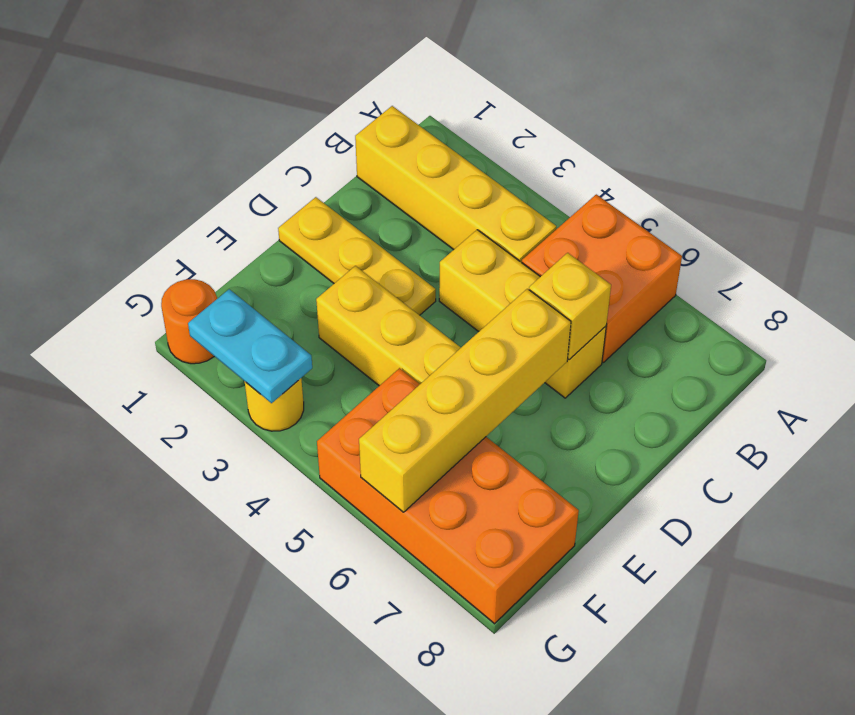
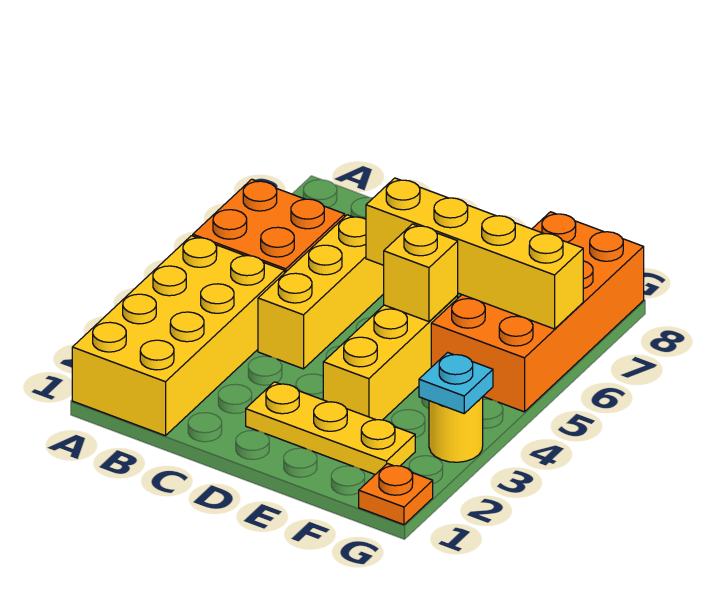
yellow 1x4 brick [355,106,556,263] -> yellow 2x4 brick [72,236,285,436]
yellow 1x1 brick [529,253,611,360] -> yellow 1x1 brick moved to [384,224,458,322]
yellow 1x3 plate [278,197,436,315] -> yellow 1x3 plate turned to [246,382,415,474]
orange 1x1 round brick [161,279,217,364] -> orange 1x1 plate [359,464,433,525]
cyan 1x2 plate [188,289,312,403] -> cyan 1x1 plate [419,352,493,413]

